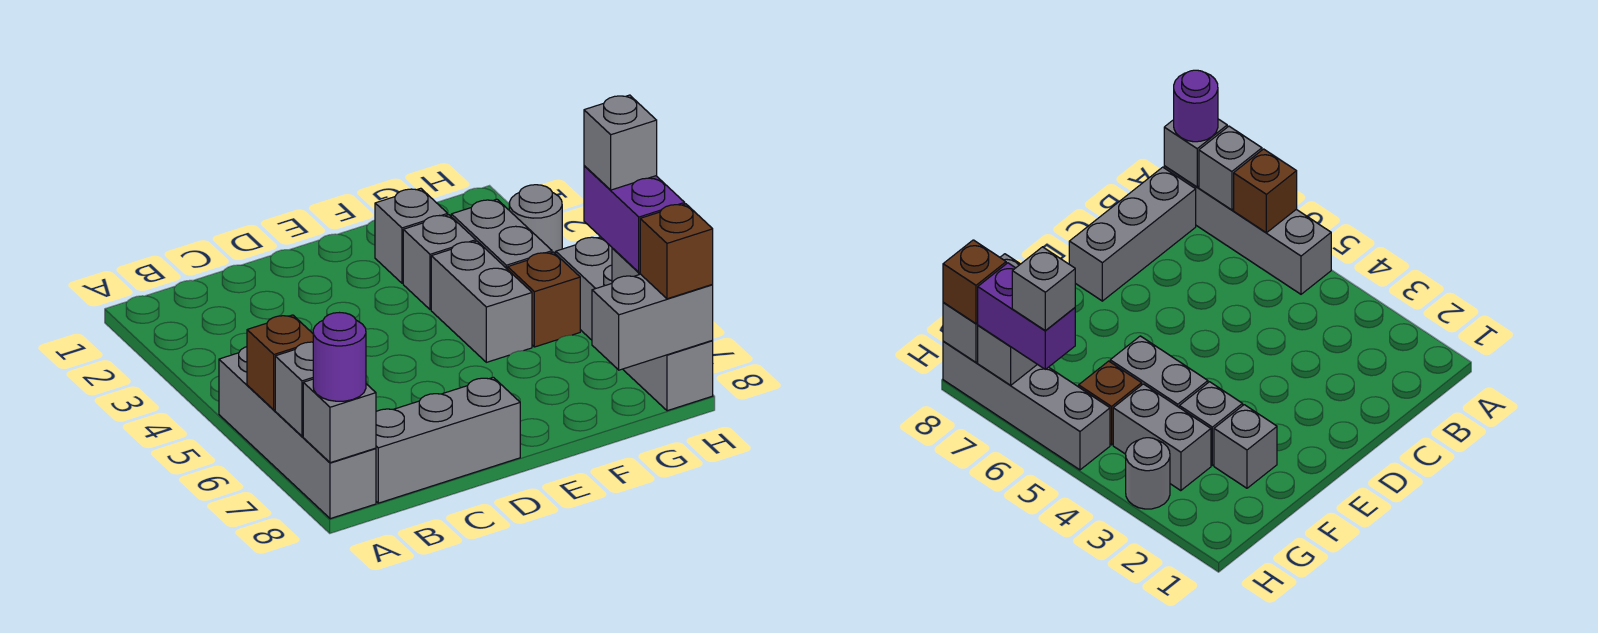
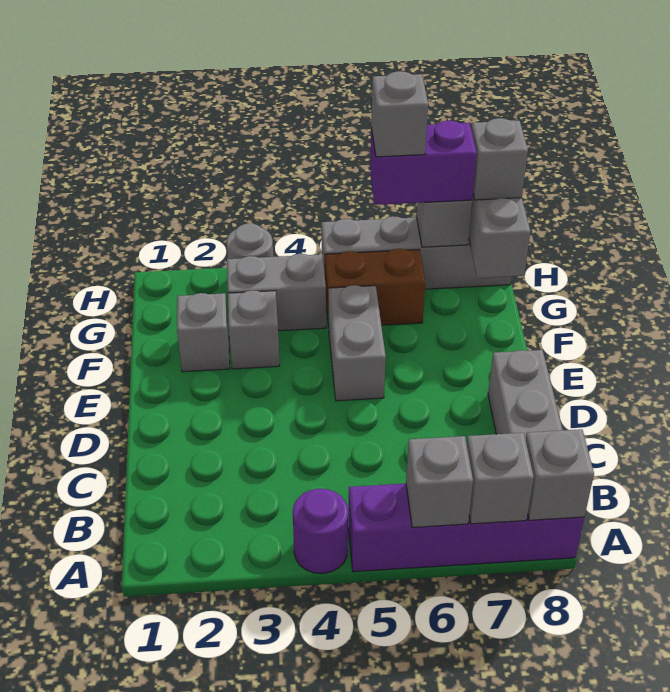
grey 1x4 brick [219,347,376,519] -> purple 1x4 brick [348,484,584,572]
brown 1x1 brick [247,315,313,410] -> grey 1x1 brick [406,436,473,527]
purple 1x1 round brick [313,313,366,401] -> purple 1x1 round brick moved to [293,489,348,574]
grey 1x2 brick [431,241,532,362] -> grey 1x2 brick turned to [328,285,386,401]
brown 1x1 brick [508,252,580,347] -> brown 1x2 brick [325,249,425,328]
brown 1x1 brick [640,204,713,299] -> grey 1x1 brick [471,118,528,200]

